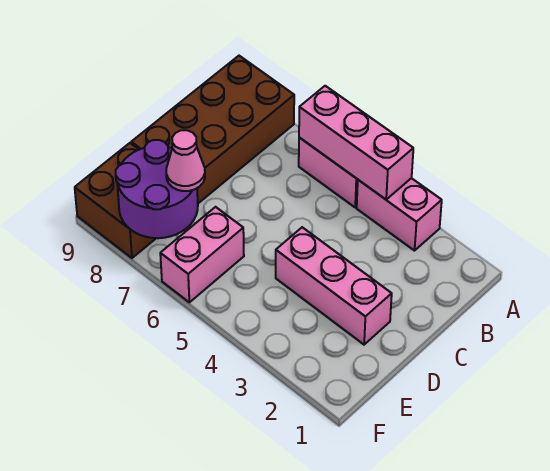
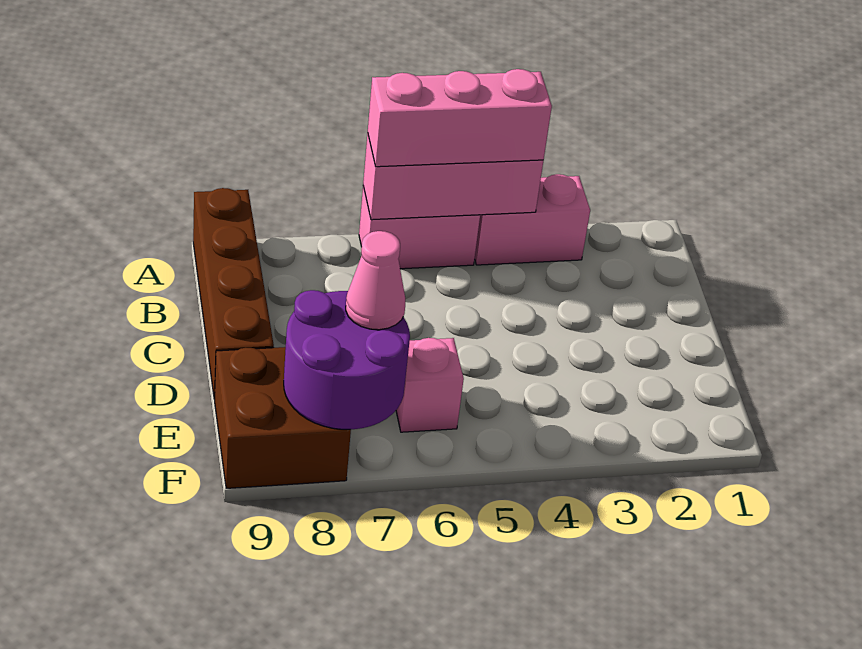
brown 2x4 brick [131,56,294,203] -> brown 1x4 brick [193,188,274,399]
pink 1x3 brick [276,227,392,345] -> pink 1x3 brick moved to [368,69,552,167]
pink 1x2 brick [160,207,244,302] -> pink 1x1 brick [396,338,464,432]

